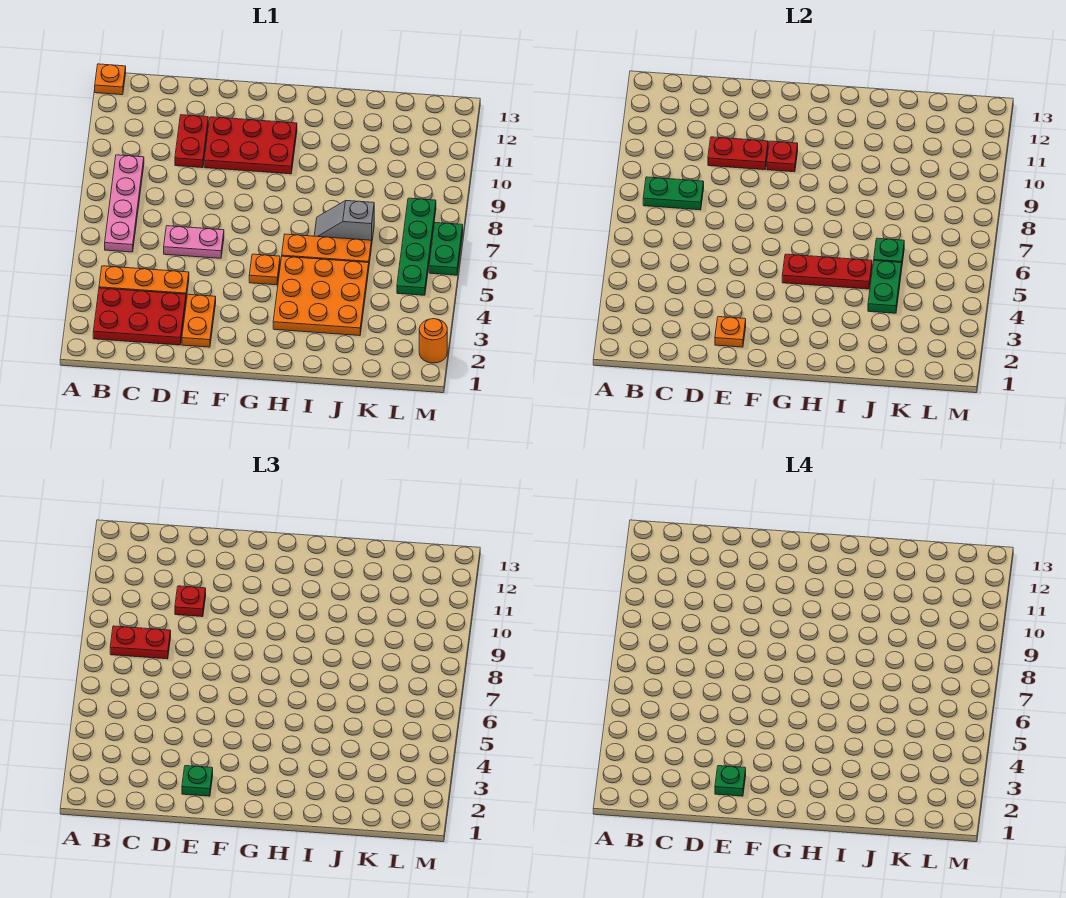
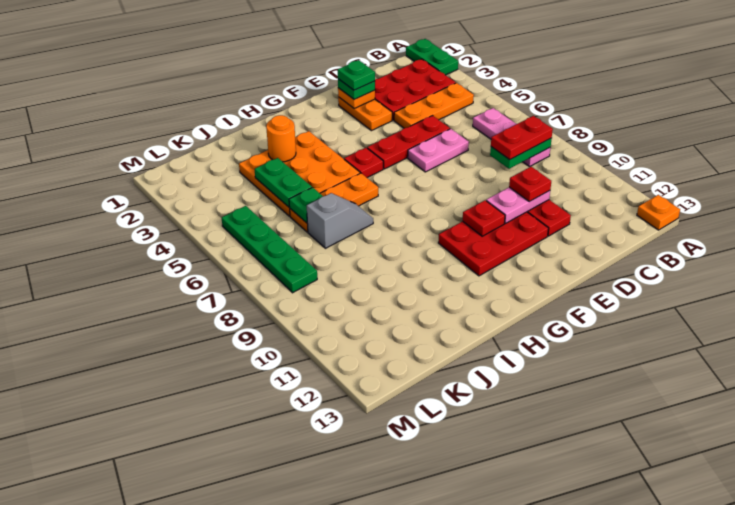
pink 1x4 plate [105,155,144,252] -> pink 1x3 plate [473,108,550,167]
red 1x2 plate [708,137,768,170] -> pink 1x2 plate [486,187,550,223]
orange 1x1 plate [249,254,280,285] -> red 1x1 plate [344,148,383,178]
red 1x3 plate [782,254,872,289] -> red 1x3 plate moved to [367,116,450,169]
orange 1x1 round brick [419,319,447,363] -> orange 1x1 round brick moved to [266,115,296,162]
green 1x2 plate [429,223,463,275] -> green 1x2 plate moved to [406,39,458,75]

